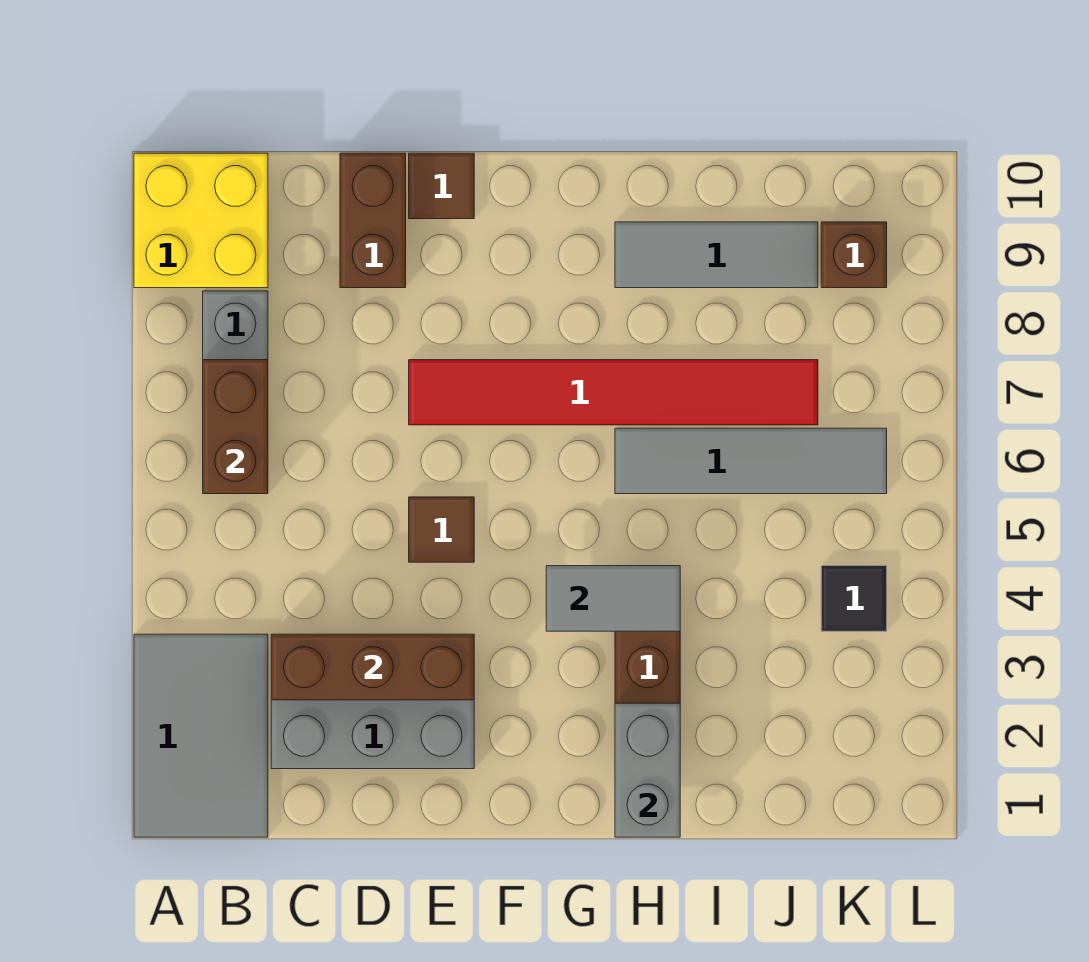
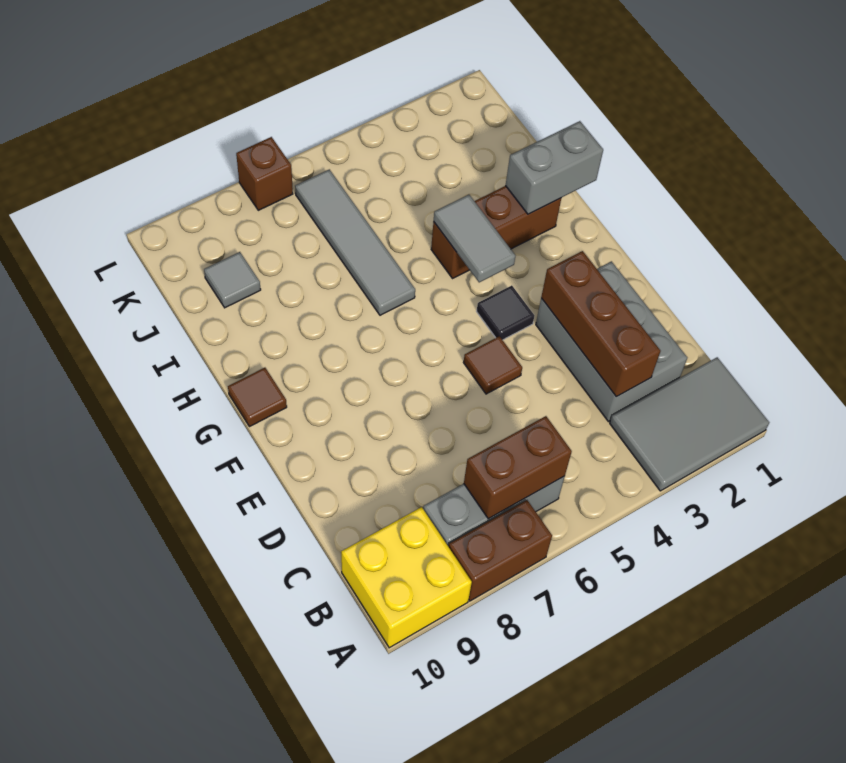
brown 1x2 brick [340,153,406,288] -> brown 1x2 brick moved to [449,500,552,601]
red 1x6 tile [409,360,818,425] -> none
brown 1x1 tile [409,153,474,219] -> brown 1x1 tile moved to [228,368,287,427]
grey 1x3 tile [615,222,818,288] -> grey 1x1 tile [204,252,261,308]
black 1x1 tile [821,566,887,631] -> black 1x1 tile moved to [477,285,534,340]
brown 1x1 brick [821,222,887,288] -> brown 1x1 brick moved to [236,137,293,210]

